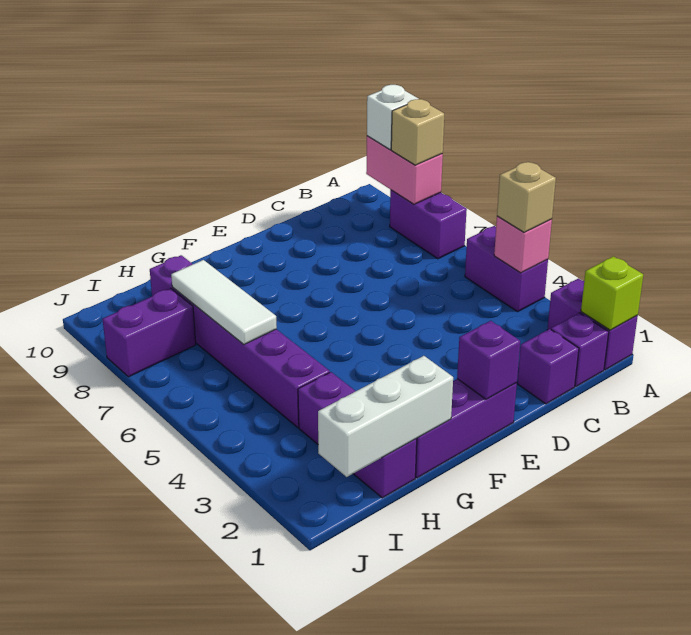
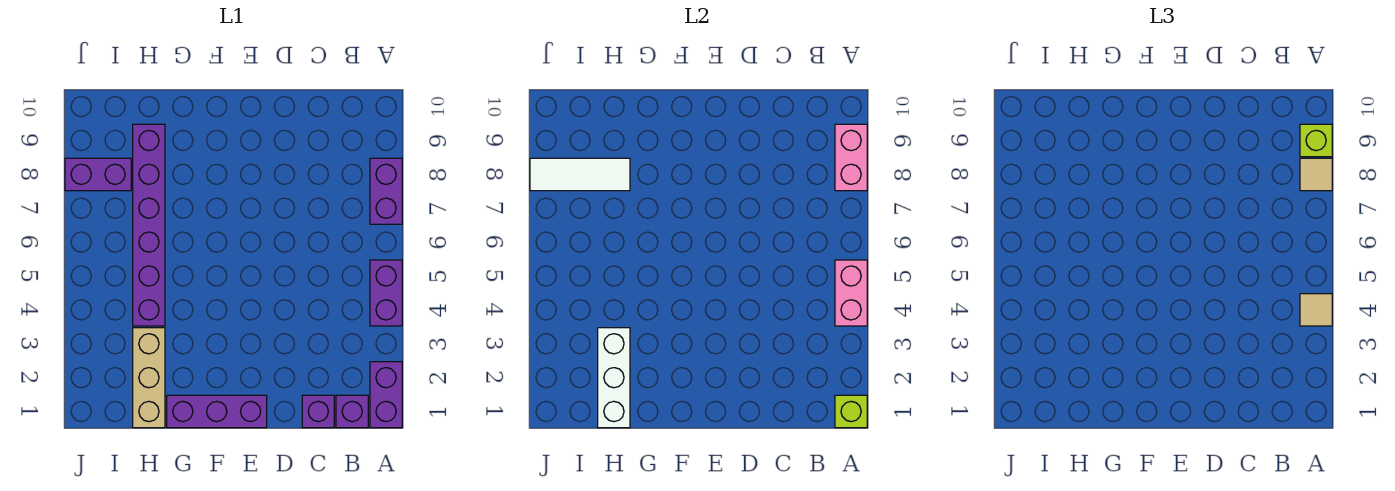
pink 1x1 brick [494,216,552,273] -> pink 1x2 brick [835,260,867,326]
tan 1x1 brick [497,162,556,232] -> tan 1x1 tile [1300,294,1332,326]
tan 1x1 brick [391,99,444,165] -> tan 1x1 tile [1300,158,1332,191]
white 1x1 brick [367,85,418,150] -> lime 1x1 brick [1300,124,1332,157]
purple 1x1 brick [457,321,520,399] -> none
white 1x3 brick [318,356,453,477] -> white 1x3 brick turned to [598,328,630,428]
purple 1x3 brick [298,372,417,498] -> tan 1x3 brick [133,328,165,428]
white 1x3 tile [171,260,277,344] -> white 1x3 tile turned to [530,158,630,191]

